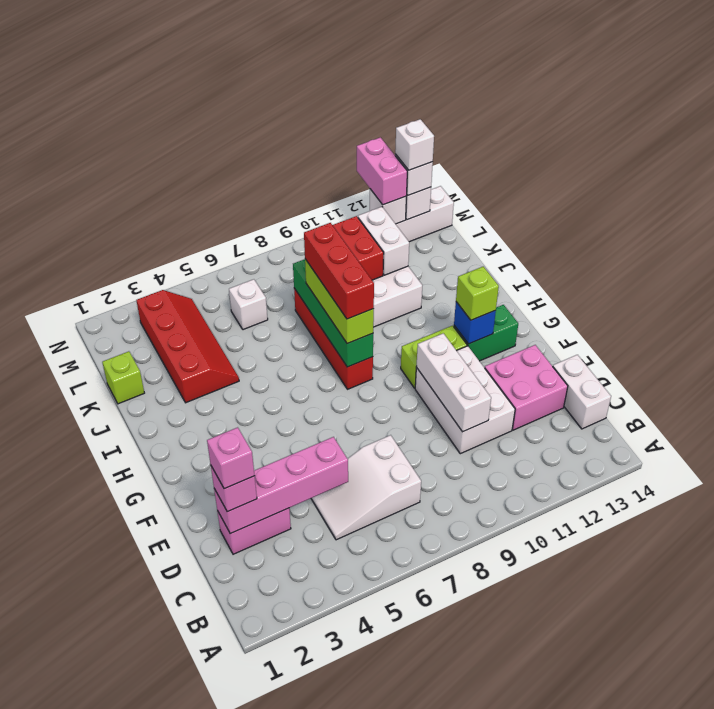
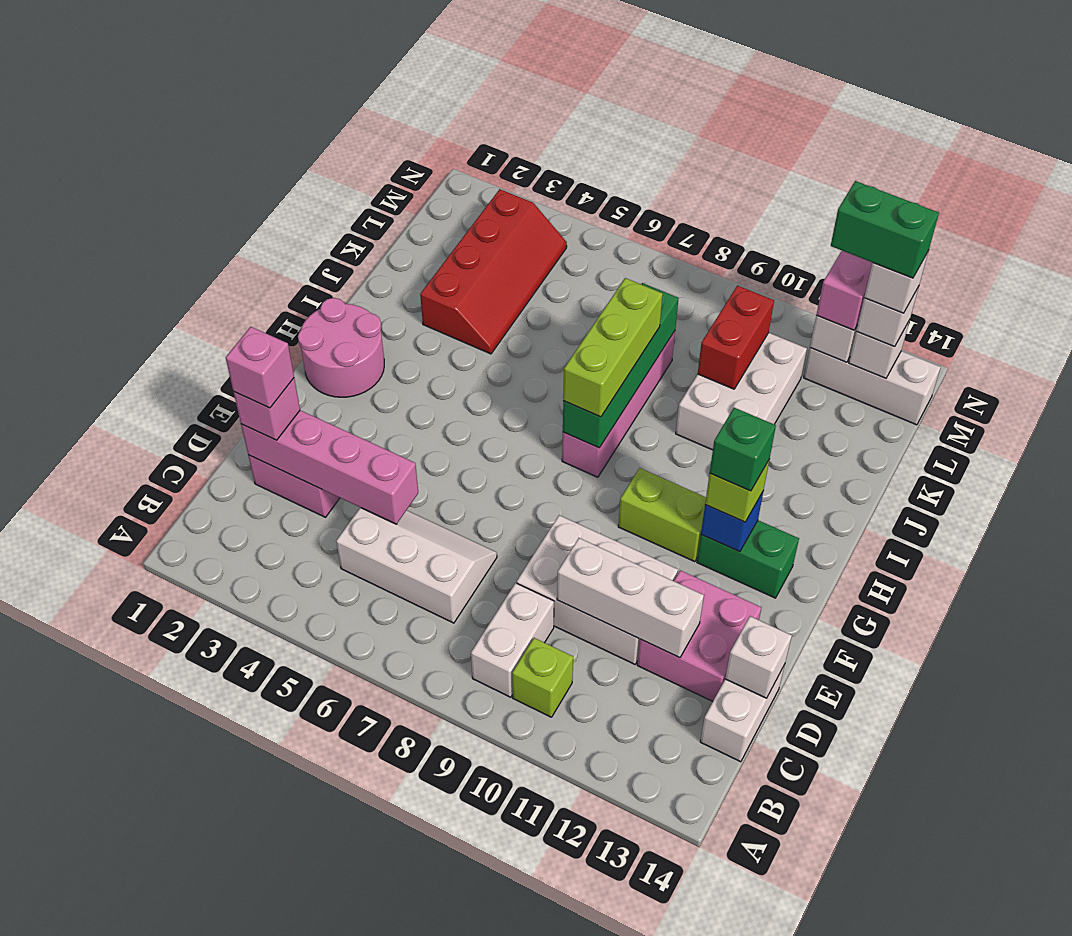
white 2x3 slope [311,435,421,540] -> white 2x3 slope turned to [336,508,497,623]
white 2x3 brick [415,346,515,454] -> white 2x3 brick turned to [517,515,678,664]
white 1x3 brick [416,333,491,432] -> white 1x3 brick turned to [557,538,704,658]
none -> pink 2x2 round brick [298,298,384,397]
none -> green 1x1 brick [710,408,776,491]
red 1x4 brick [294,288,373,389] -> pink 1x4 brick [562,331,675,477]
red 1x3 brick [304,223,374,319] -> none
lime 1x1 brick [102,351,144,404] -> lime 1x1 brick moved to [512,638,573,717]
white 1x2 brick [358,207,409,275] -> white 1x2 brick moved to [471,583,554,697]
white 1x1 brick [229,279,268,330] -> white 1x1 brick moved to [725,616,792,698]
none -> green 1x2 brick [831,181,939,278]

